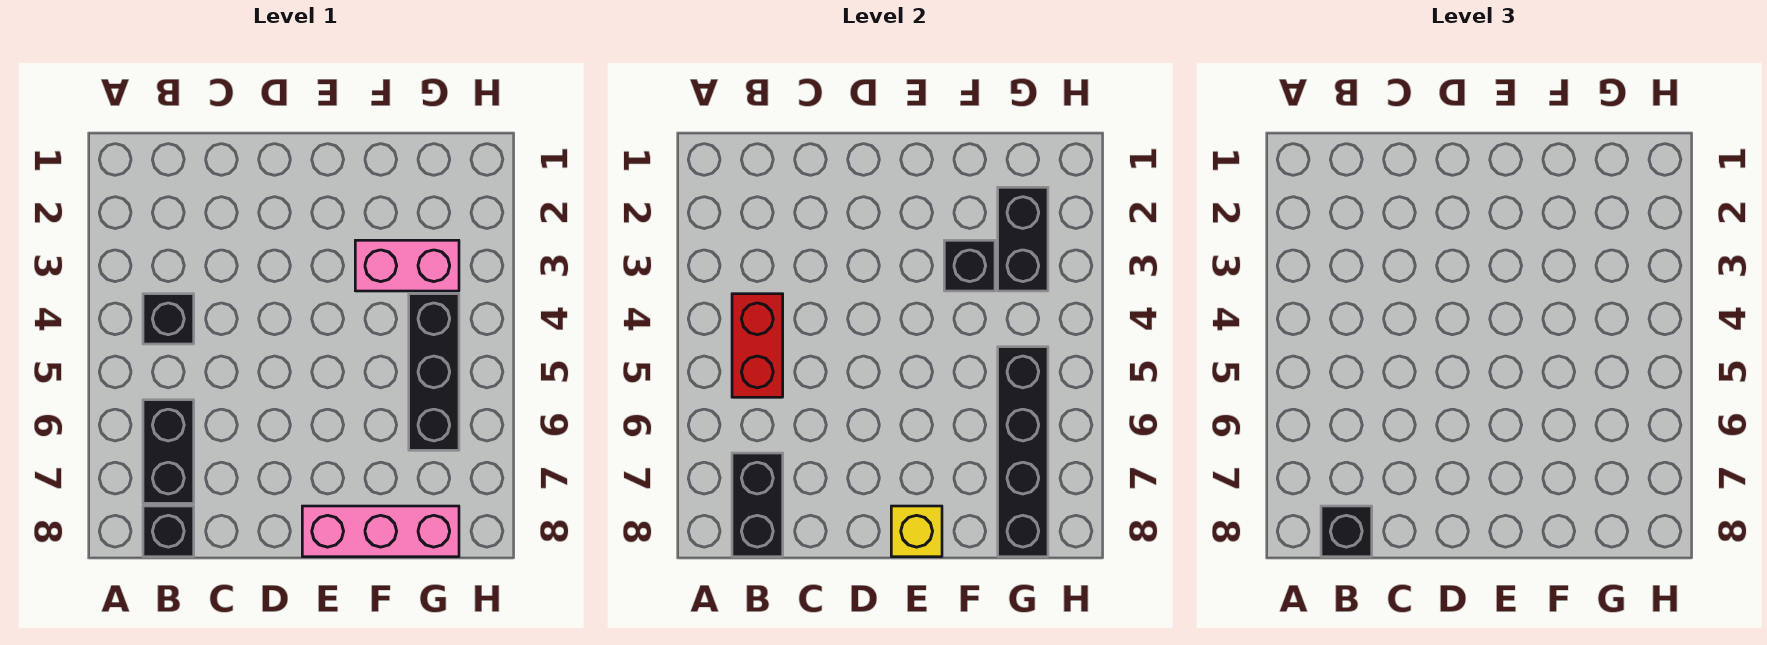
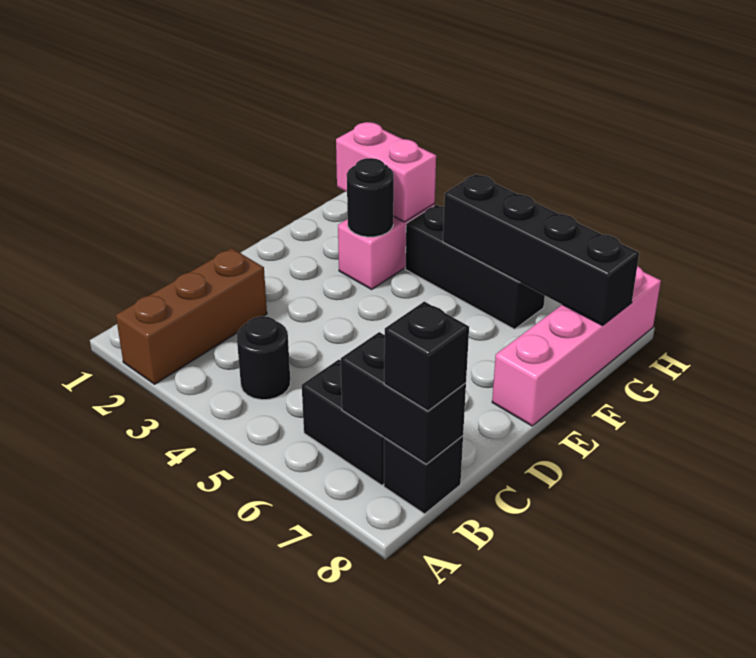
none -> brown 1x3 brick [116,248,267,384]
black 1x1 brick [143,294,194,344] -> black 1x1 round brick [237,316,290,400]
red 1x2 brick [732,294,783,397] -> none
pink 1x3 brick [302,506,459,557] -> pink 1x4 brick [492,266,661,426]
yellow 1x1 brick [891,506,942,557] -> none
black 1x1 brick [944,240,995,291] -> black 1x1 round brick [347,158,394,237]
black 1x2 brick [998,187,1048,291] -> pink 1x2 brick [336,122,436,222]

